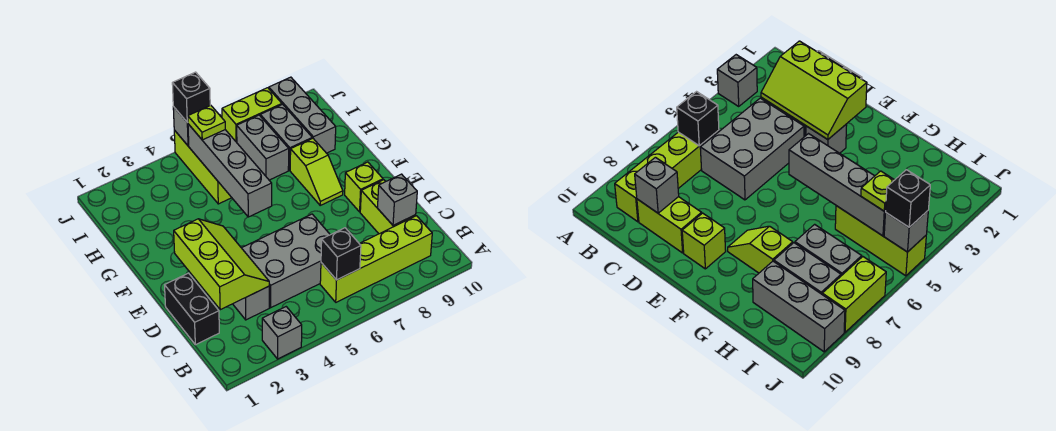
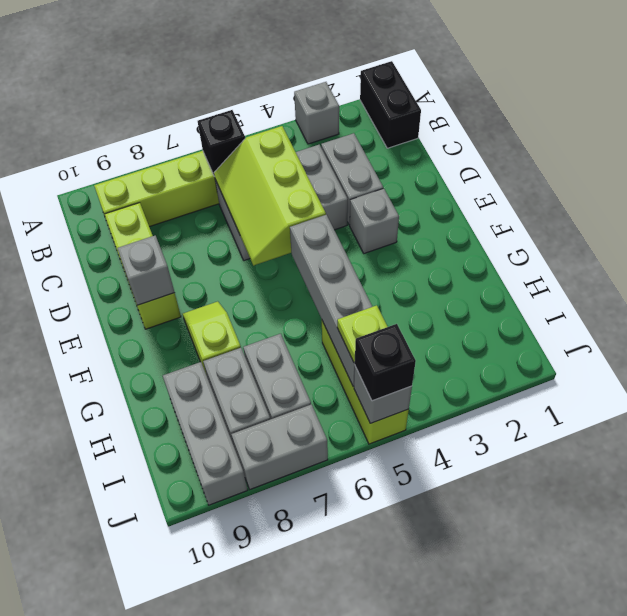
black 1x2 brick [165,273,219,345] -> black 1x2 brick moved to [360,61,421,148]
lime 2x3 slope [174,219,269,310] -> lime 2x3 slope moved to [214,126,326,266]
grey 1x1 brick [378,174,417,225] -> grey 1x1 brick moved to [117,236,174,305]
lime 1x2 brick [222,88,282,142] -> grey 1x2 brick [231,404,328,489]

